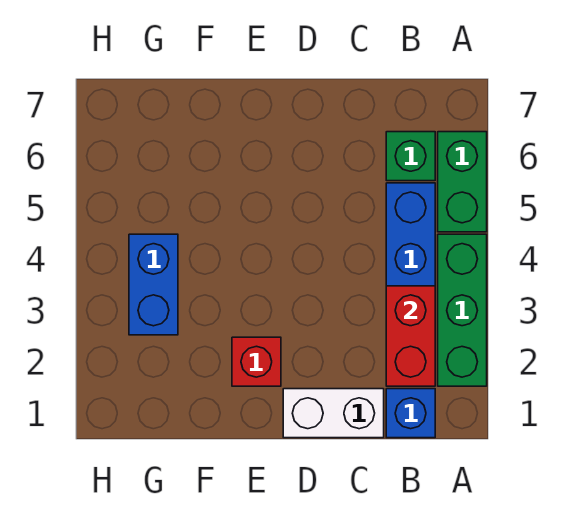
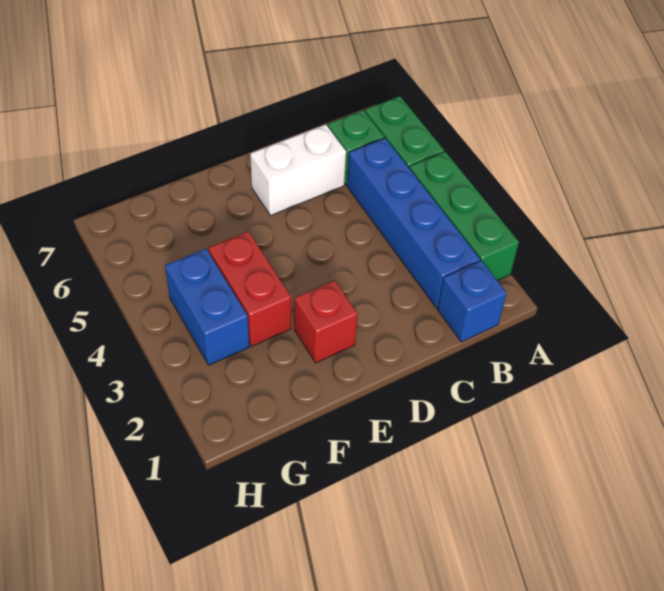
red 1x2 brick [386,286,435,386] -> red 1x2 brick moved to [208,231,291,346]
white 1x2 brick [283,389,384,438] -> white 1x2 brick moved to [250,124,346,216]

